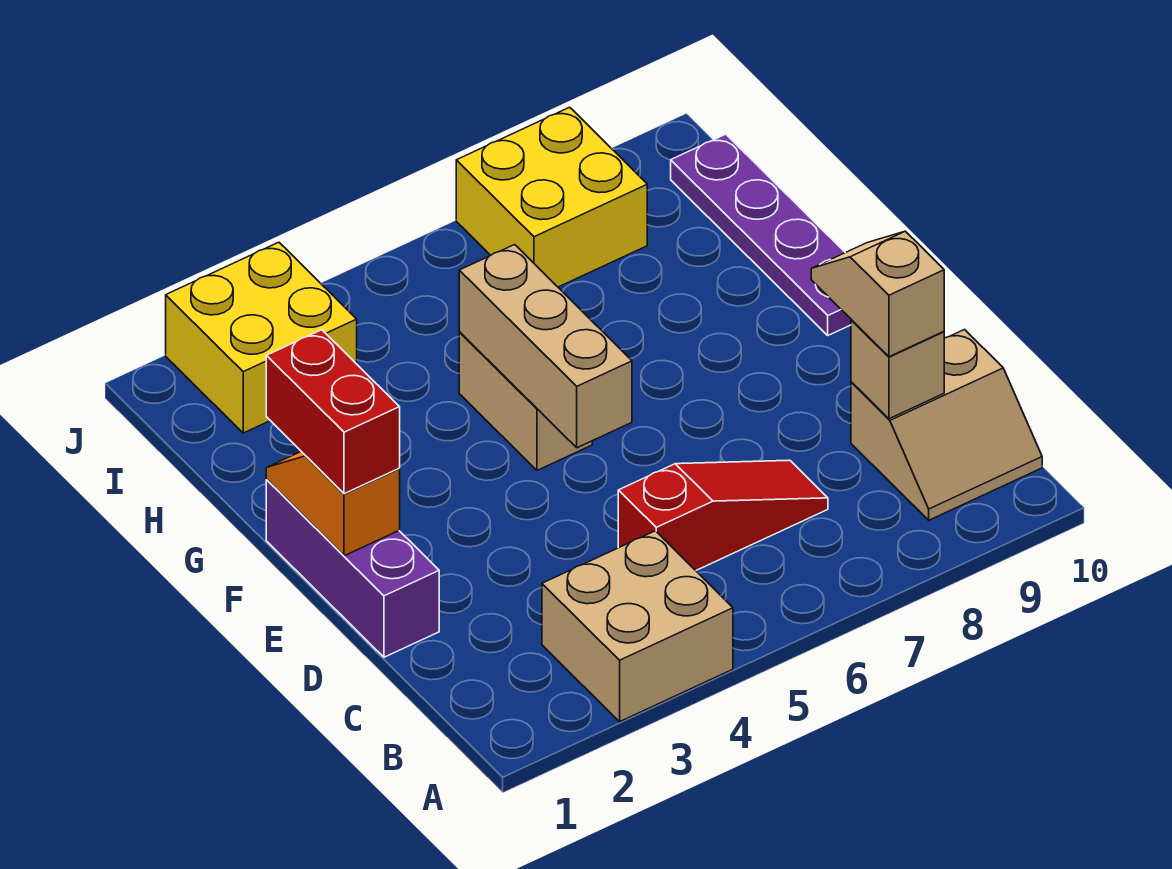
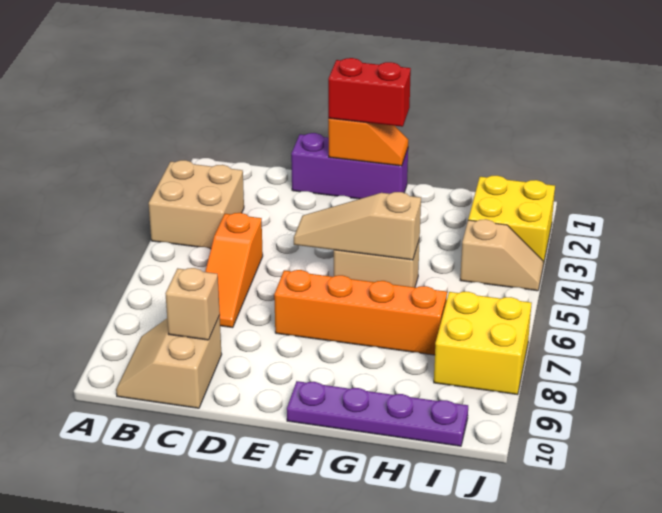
red 1x3 slope [618,460,828,570] -> orange 1x3 slope [205,213,263,328]
tan 1x2 slope [811,231,944,357] -> tan 1x2 slope moved to [460,219,543,291]
tan 1x3 brick [459,245,632,448] -> tan 1x3 slope [294,192,421,260]
none -> orange 1x4 brick [274,270,447,355]

